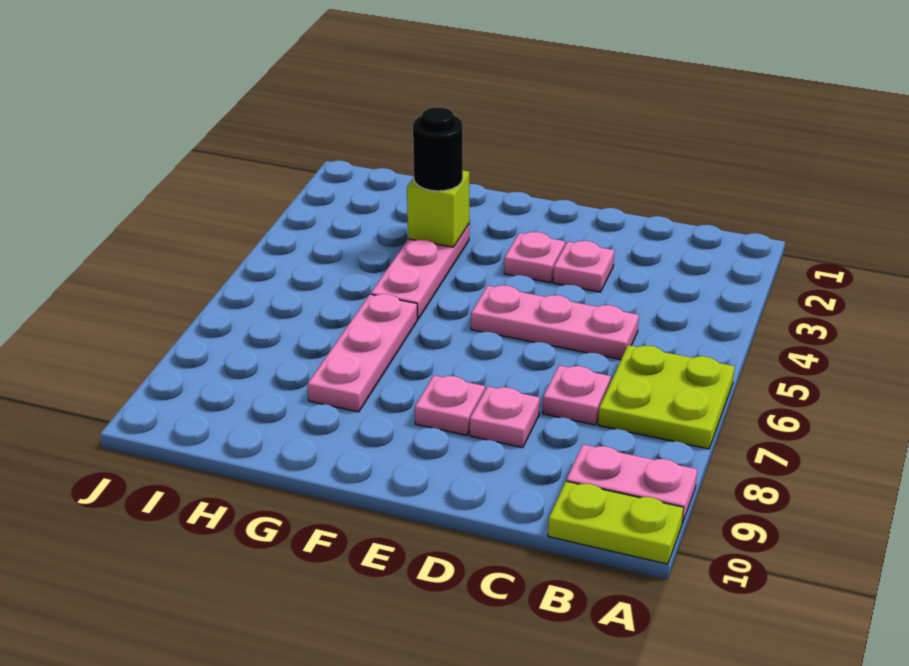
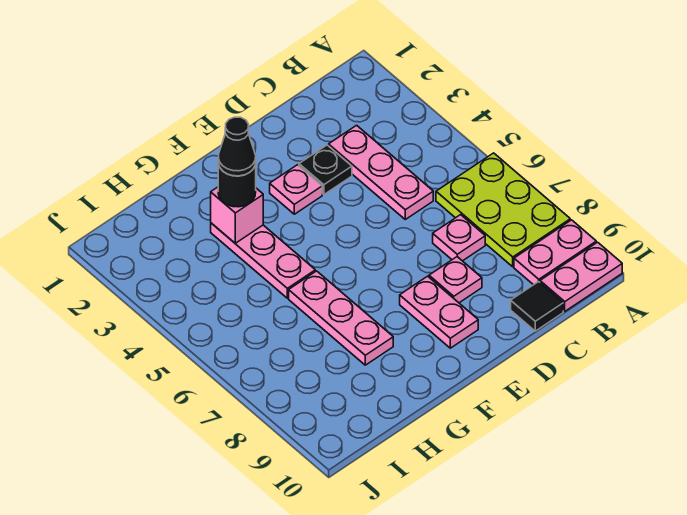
lime 2x2 plate [598,345,735,449] -> lime 2x3 plate [436,153,570,267]
lime 1x2 plate [548,481,684,564] -> pink 1x2 plate [540,242,622,311]
pink 1x3 plate [471,285,639,360] -> pink 1x3 plate turned to [329,125,433,219]
none -> black 1x1 tile [511,282,563,331]
pink 1x1 plate [553,241,614,292] -> black 1x1 plate [299,145,352,195]
pink 1x1 plate [415,375,485,435] -> pink 1x2 plate [400,276,478,348]
lime 1x1 brick [407,170,469,247] -> pink 1x1 brick [211,187,263,243]
none -> black 1x1 cone [218,117,256,176]

